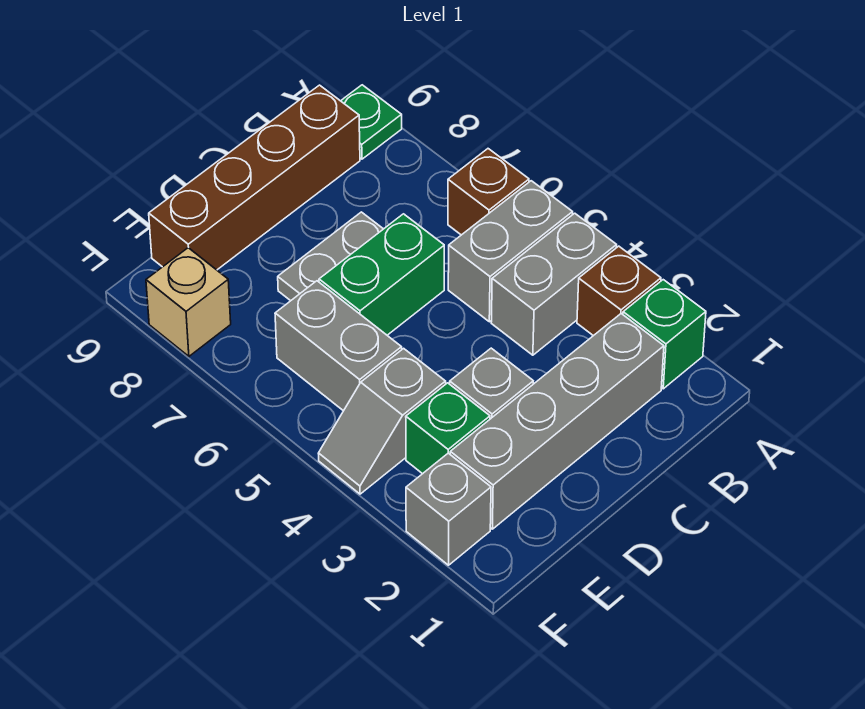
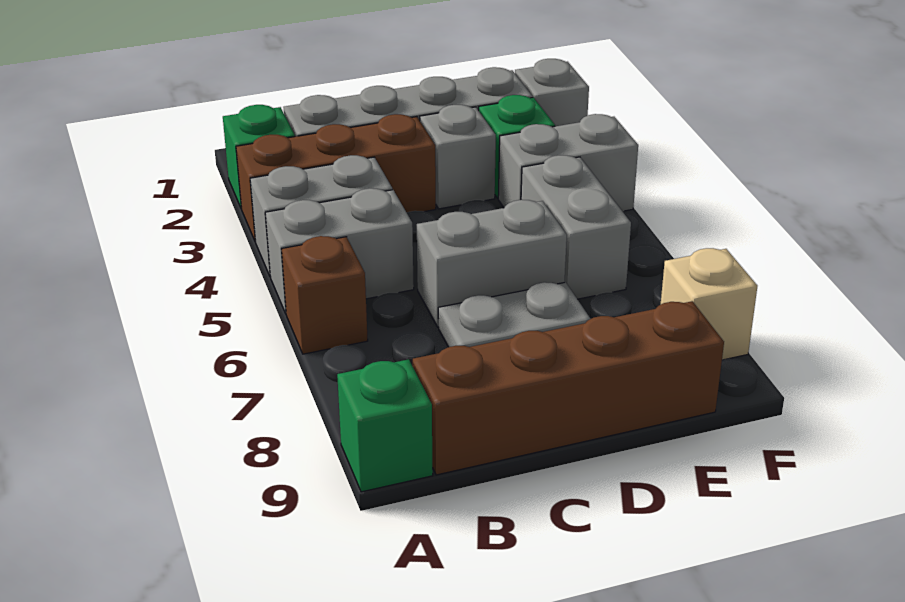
brown 1x1 brick [577,246,661,336] -> brown 1x3 brick [236,114,436,242]
green 1x1 plate [341,85,402,159] -> green 1x1 brick [337,359,433,492]
green 1x2 brick [319,214,444,335] -> grey 1x2 brick [417,200,567,327]
grey 1x2 slope [318,348,446,494] -> grey 1x2 brick [498,114,638,211]

